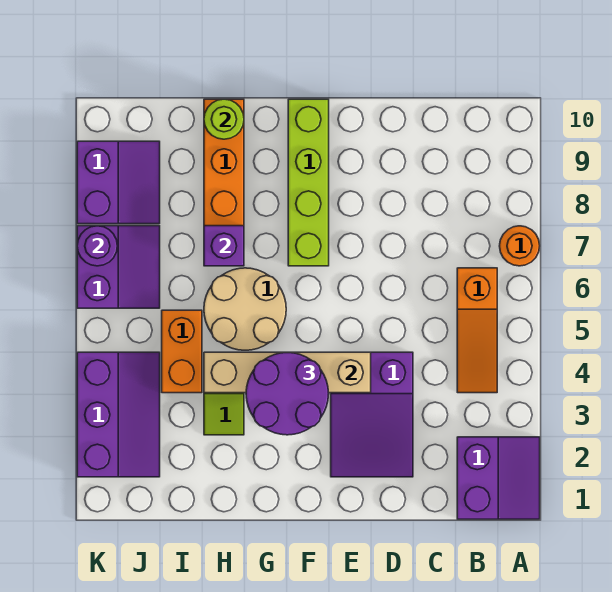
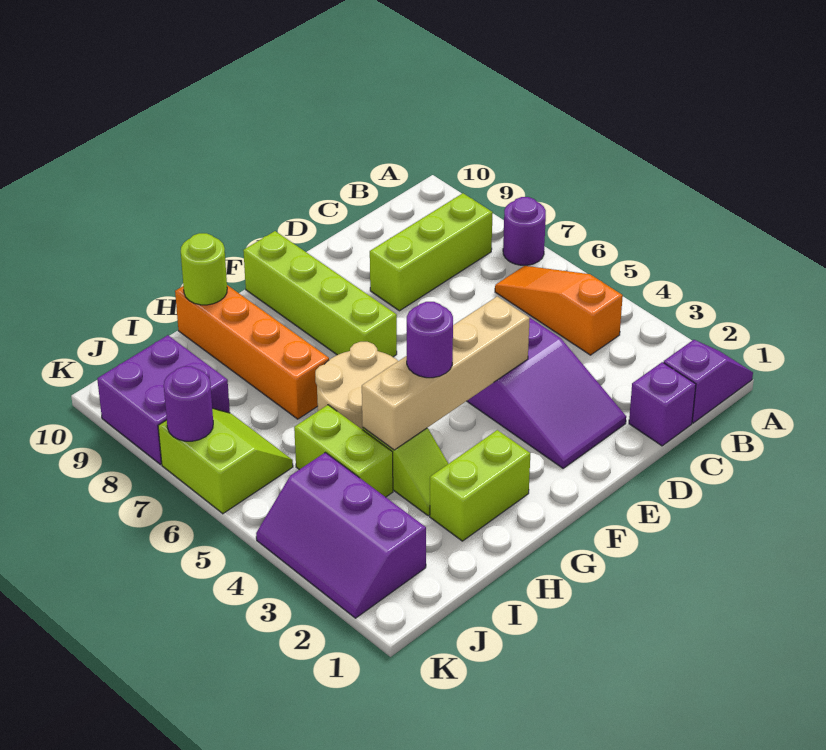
purple 2x2 slope [457,437,540,519] -> purple 1x2 slope [664,340,753,423]
orange 1x1 round brick [500,226,540,266] -> purple 1x1 round brick [503,197,546,265]
orange 1x3 slope [457,268,497,393] -> orange 1x3 slope turned to [495,266,623,355]
none -> lime 1x3 brick [370,193,493,311]
purple 2x2 round brick [246,353,329,435] -> purple 1x1 round brick [407,302,453,378]
none -> lime 1x2 brick [430,430,530,541]
purple 1x1 brick [204,226,244,266] -> purple 1x1 brick moved to [629,362,696,446]
orange 1x2 brick [162,310,202,393] -> lime 1x2 brick [294,405,393,497]
purple 2x3 slope [77,352,160,477] -> purple 2x3 slope turned to [256,452,426,618]
purple 2x2 slope [77,226,160,308] -> lime 2x2 slope [158,408,293,514]
purple 2x2 slope [77,141,160,224] -> purple 2x2 brick [97,335,230,465]

